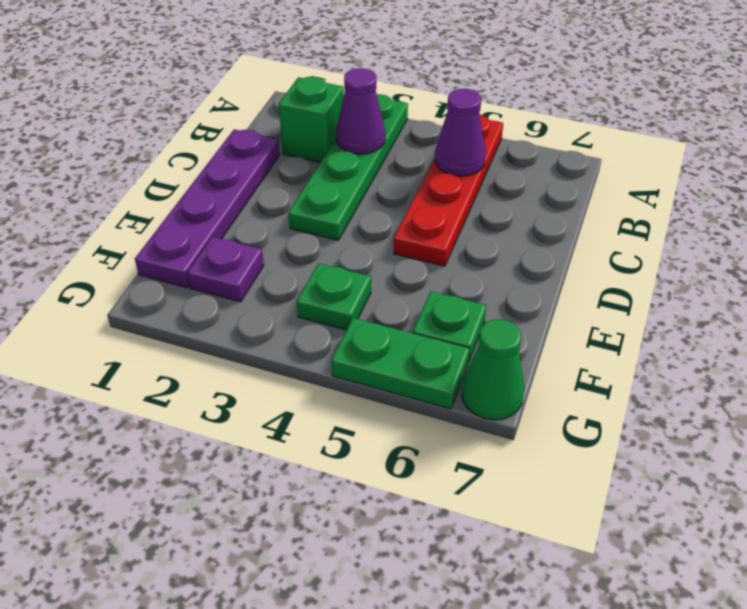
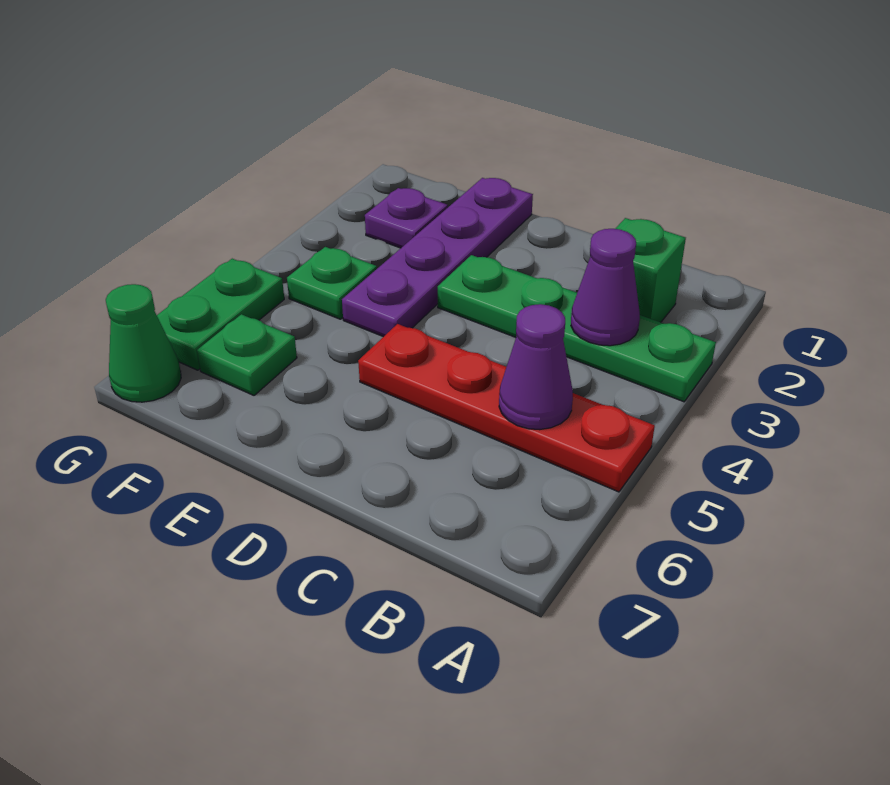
purple 1x4 plate [135,129,280,288] -> purple 1x4 plate turned to [342,178,533,337]

